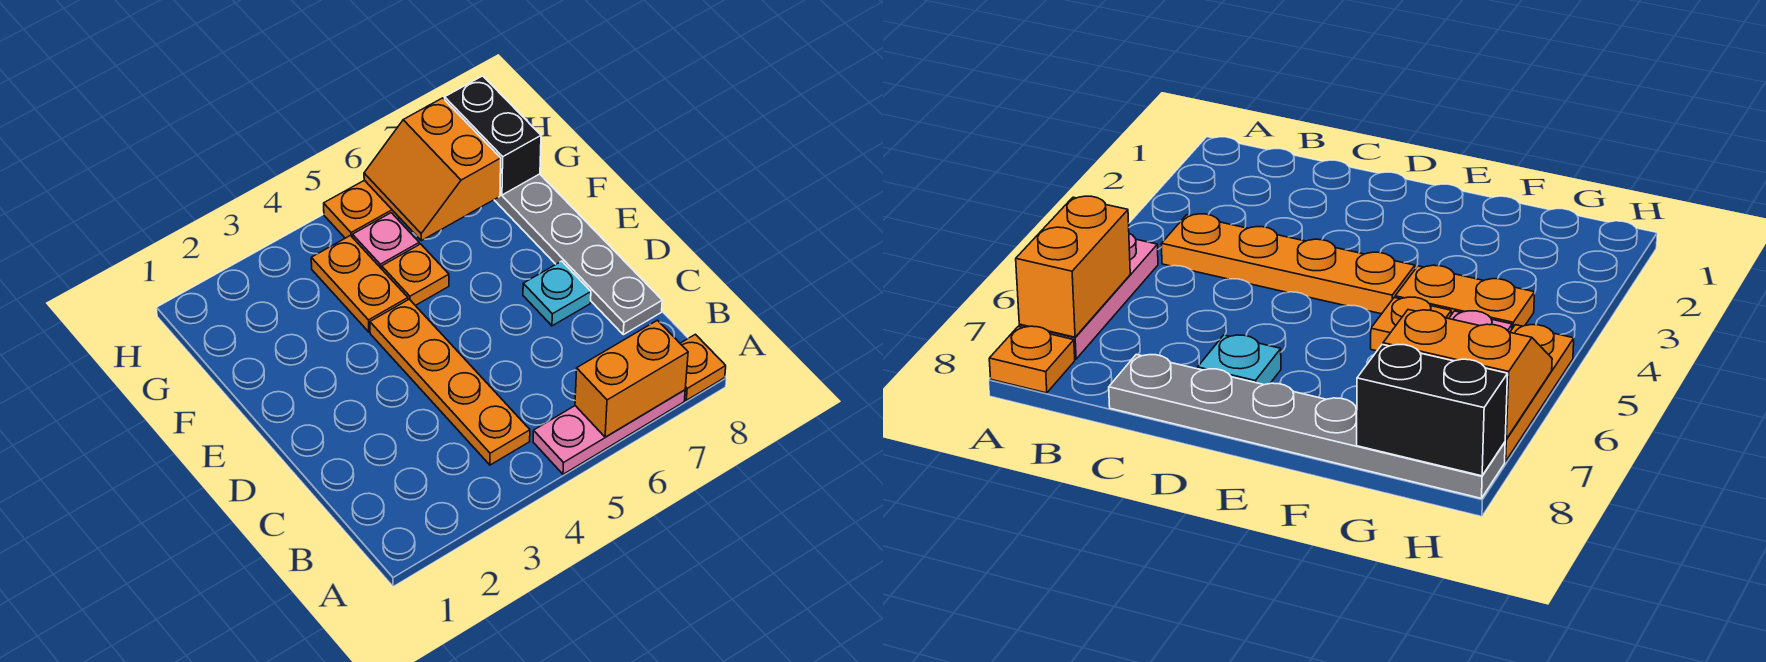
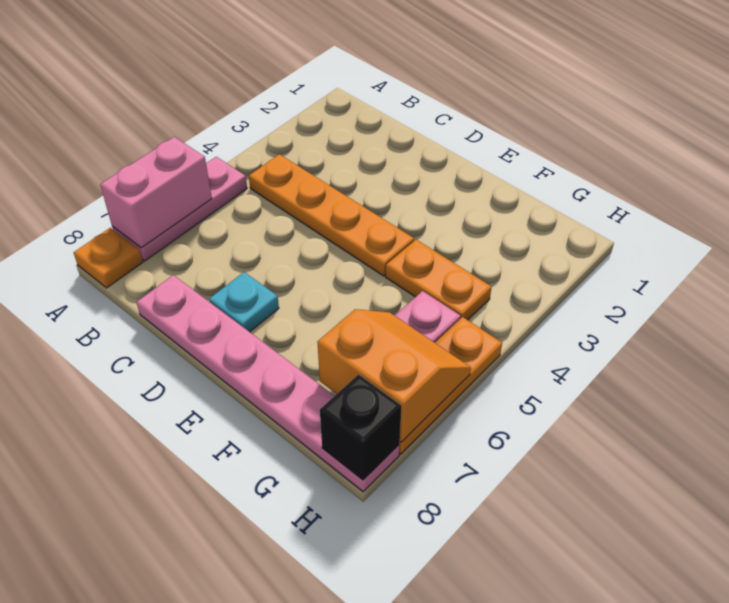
orange 1x2 brick [575,320,688,437] -> pink 1x2 brick [100,137,212,248]
grey 1x6 plate [494,174,662,335] -> pink 1x6 plate [136,275,399,492]
orange 1x1 plate [382,244,449,306] -> none
black 1x2 brick [445,76,541,195] -> black 1x1 brick [320,374,402,480]

